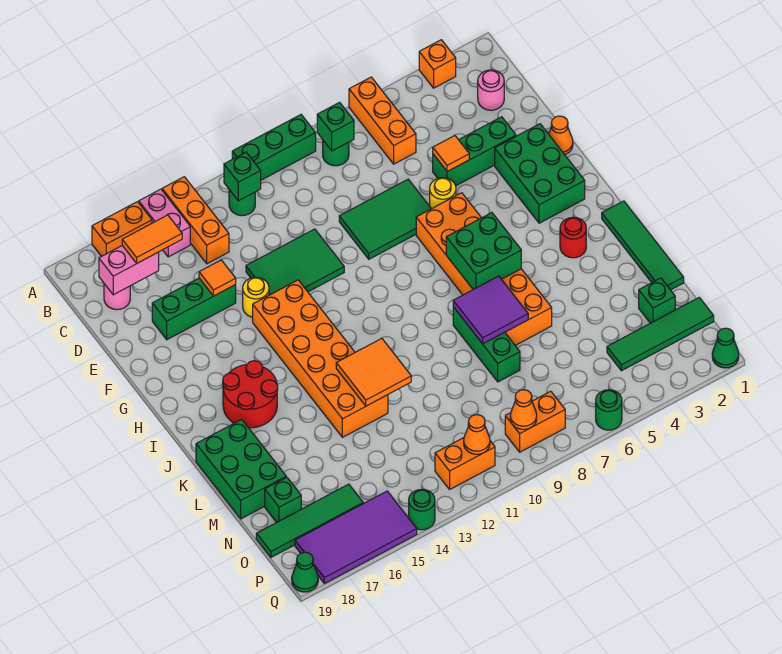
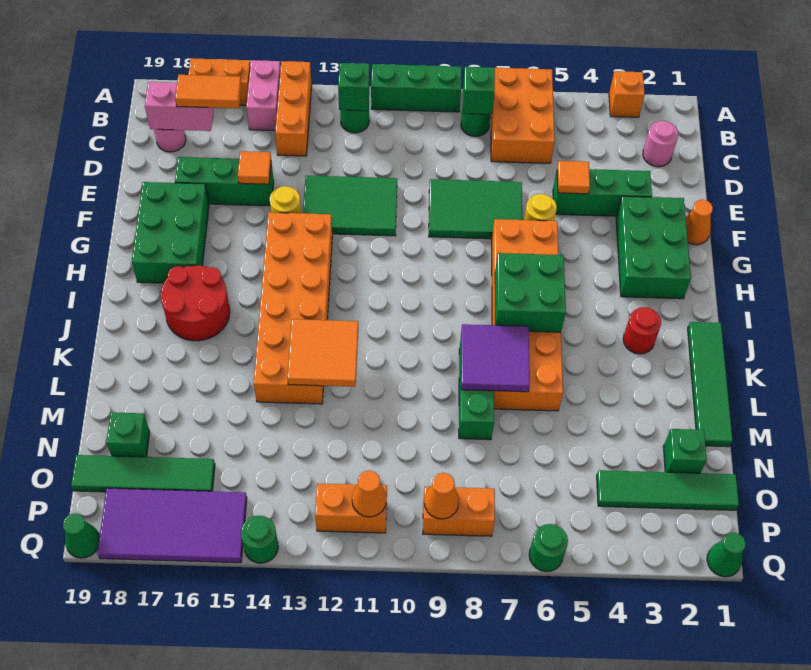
orange 1x3 brick [349,77,416,164] -> orange 2x3 brick [491,68,555,163]
green 2x3 brick [196,419,286,519] -> green 2x3 brick moved to [132,182,209,283]

